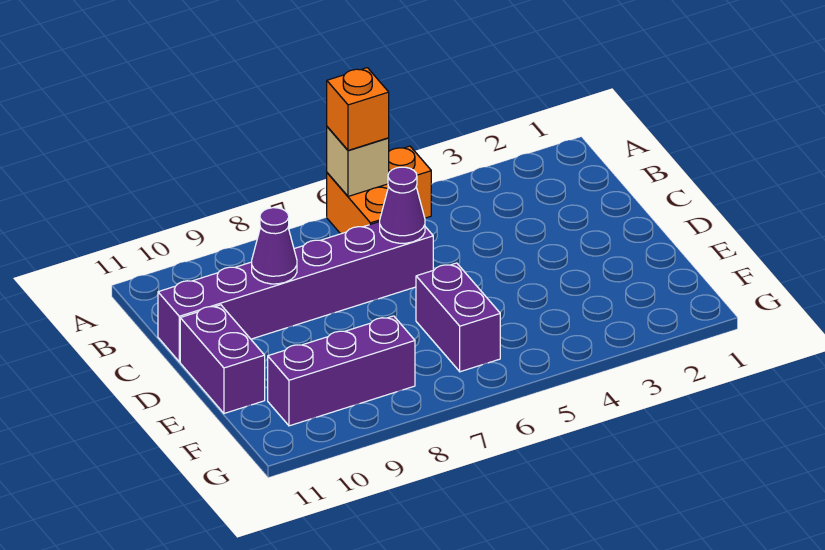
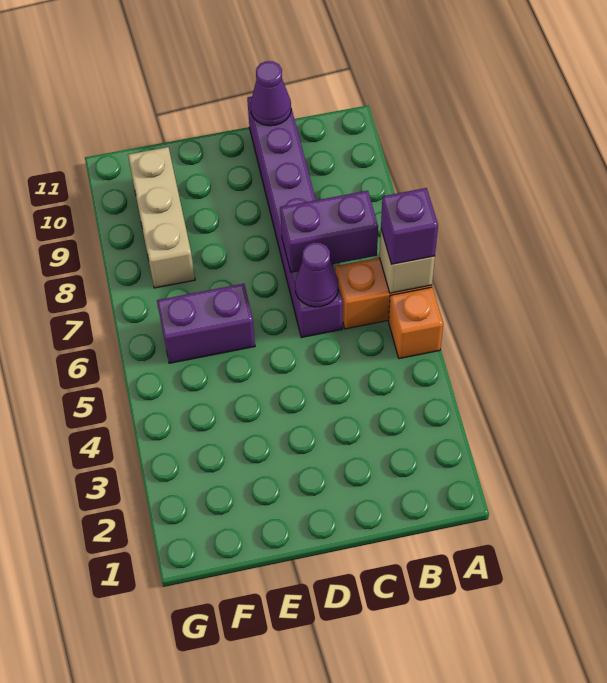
orange 1x1 brick [327,68,389,150] -> purple 1x1 brick [381,188,438,264]
purple 1x1 cone [252,208,297,284] -> purple 1x1 cone moved to [250,61,291,126]
purple 1x2 brick [180,305,265,413] -> purple 1x2 brick moved to [280,191,378,272]
purple 1x3 brick [268,316,415,426] -> tan 1x3 brick [128,147,195,288]

